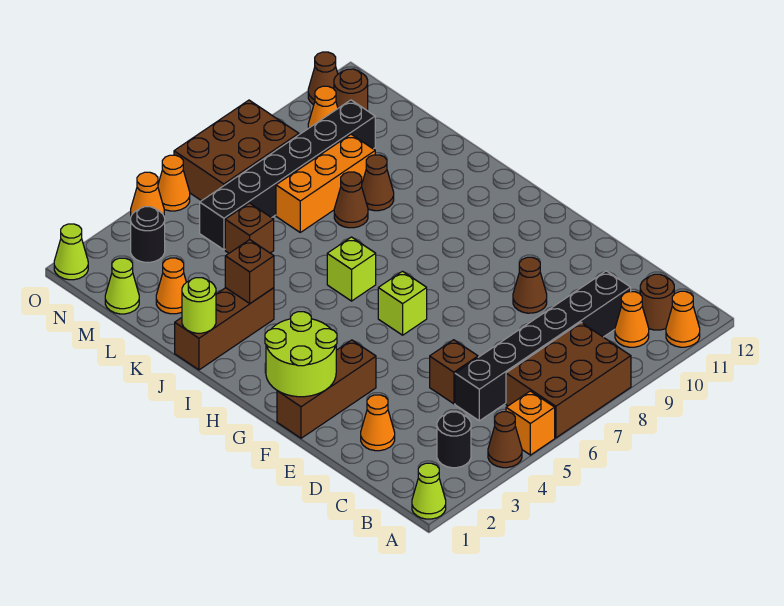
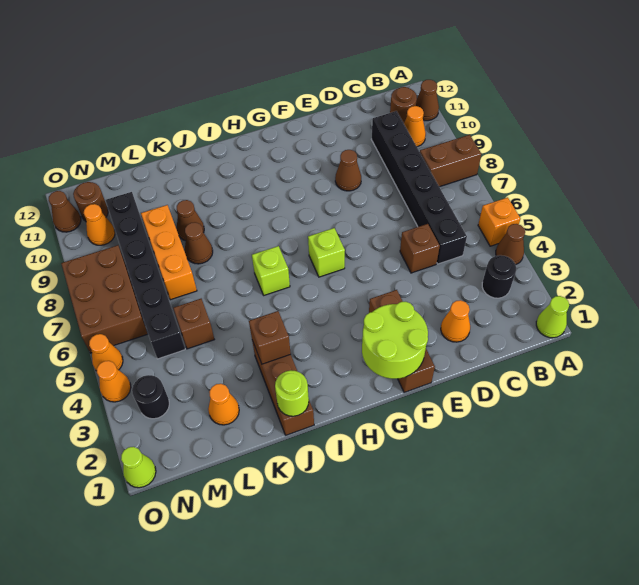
brown 2x3 brick [506,323,631,438] -> brown 1x2 brick [420,135,481,187]
orange 1x1 cone [666,291,700,347] -> brown 1x1 cone [416,80,439,121]
lime 1x1 cone [105,258,139,314] -> none

